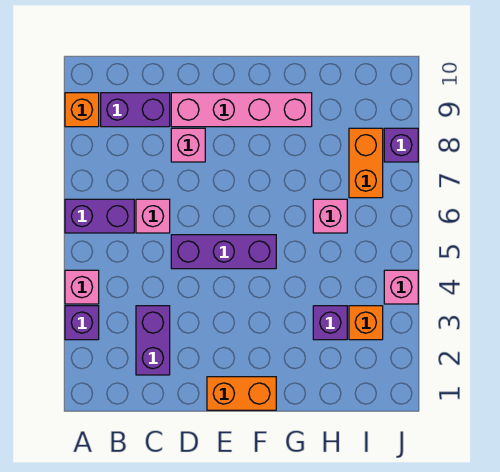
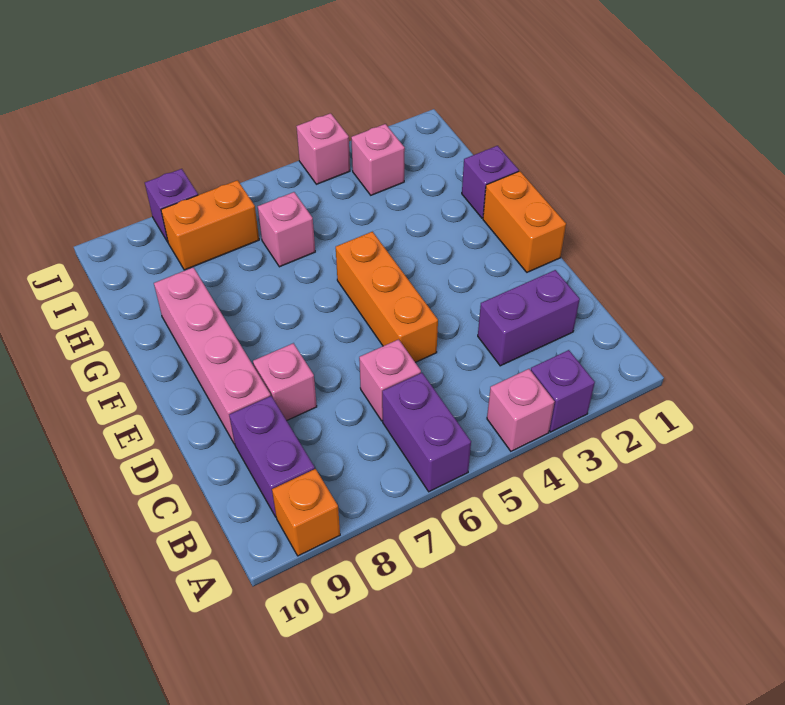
purple 1x3 brick [171,235,276,269] -> orange 1x3 brick [336,232,438,362]
purple 1x1 brick [313,306,347,340] -> purple 1x1 brick moved to [462,146,519,218]
orange 1x1 brick [349,306,383,340] -> pink 1x1 brick [351,124,405,195]

